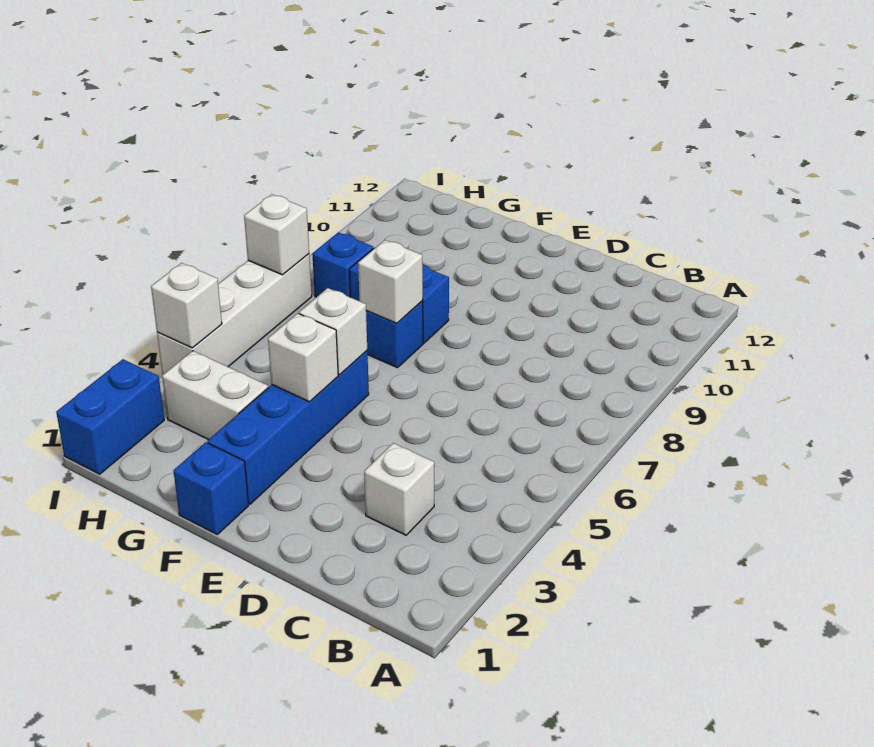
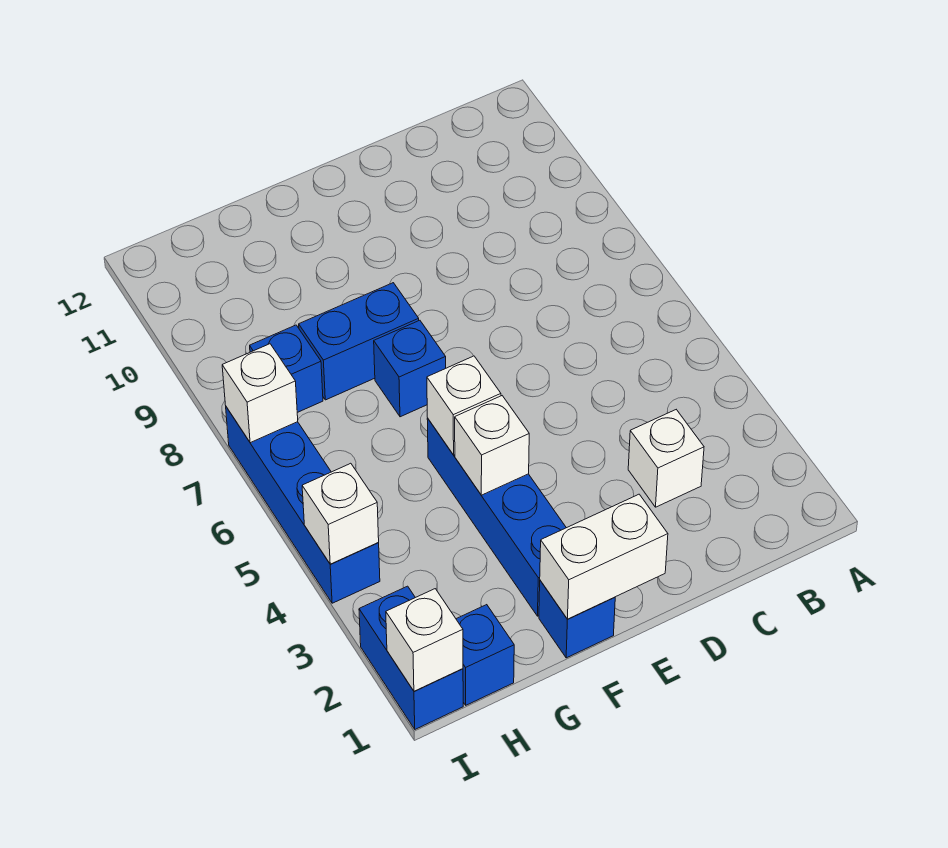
white 1x1 brick [358,240,423,323] -> white 1x1 brick moved to [386,589,463,691]
white 1x2 brick [162,351,268,440] -> white 1x2 brick moved to [540,494,668,619]
none -> blue 1x1 brick [456,605,514,705]
white 1x4 brick [157,254,312,375] -> blue 1x4 brick [226,407,380,603]

